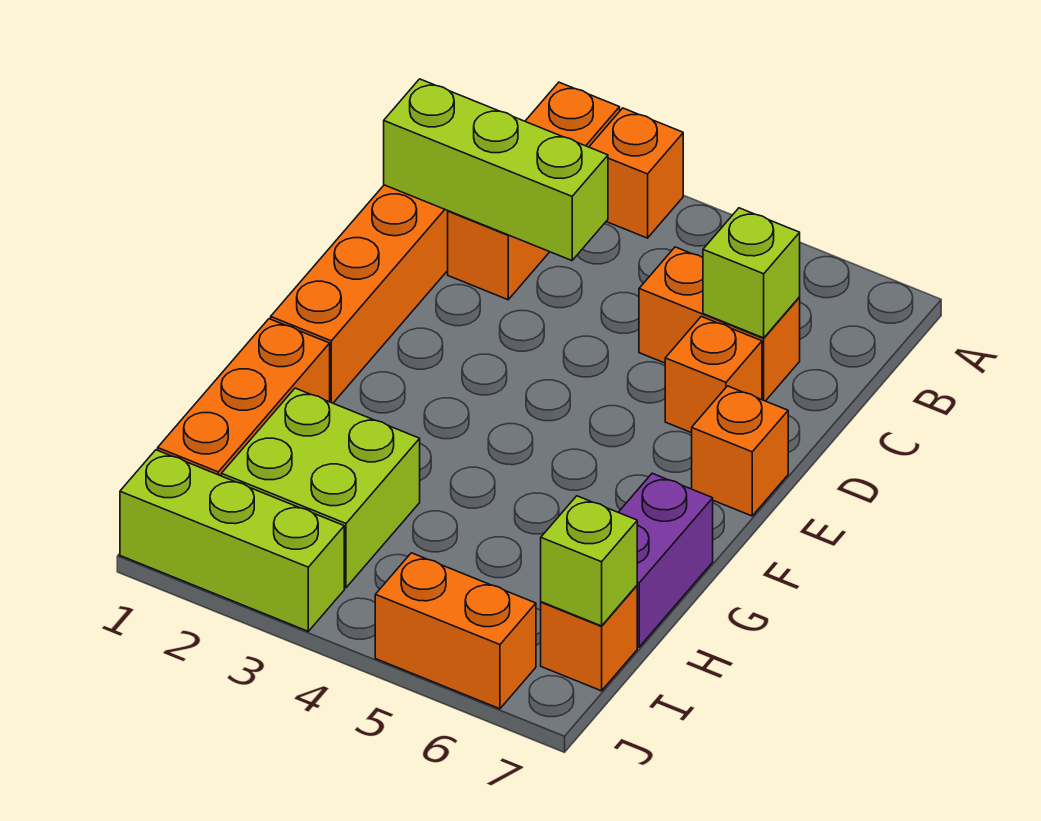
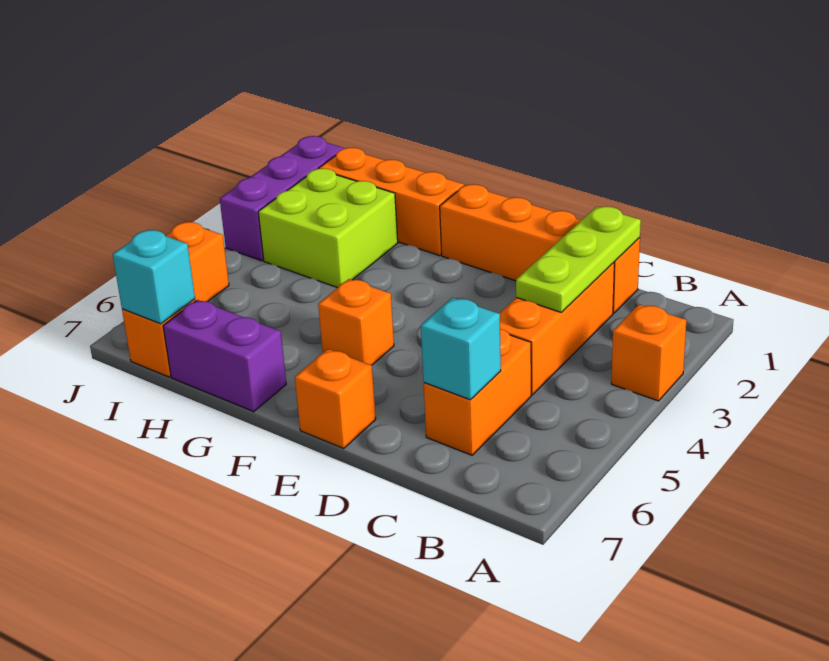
orange 1x3 brick [448,82,620,300] -> orange 1x3 brick turned to [499,263,614,395]
lime 1x3 brick [384,79,608,261] -> lime 1x3 plate [516,206,641,313]
lime 1x1 brick [703,208,800,338] -> cyan 1x1 brick [421,298,501,400]
orange 1x1 brick [665,316,762,433] -> orange 1x1 brick moved to [318,279,394,365]
lime 1x1 brick [541,496,637,626] -> cyan 1x1 brick [113,230,195,324]
lime 1x3 brick [120,450,344,631] -> purple 1x3 brick [220,136,344,261]

